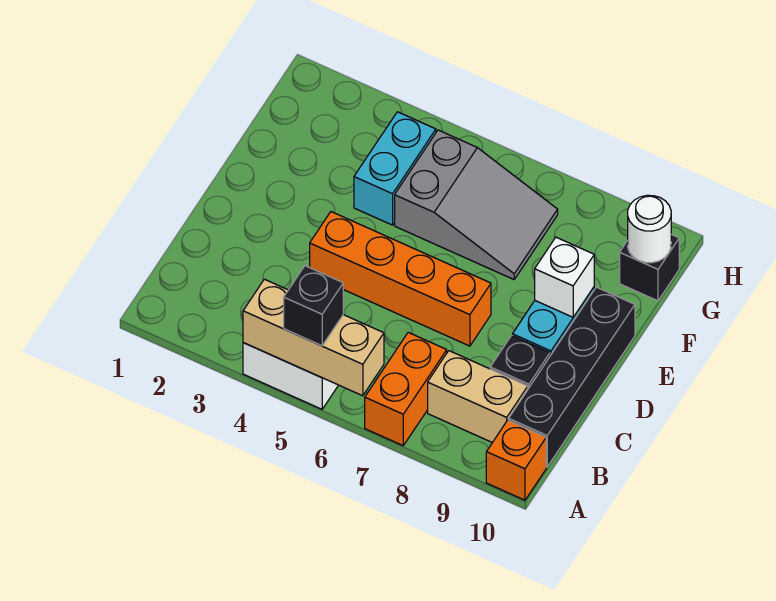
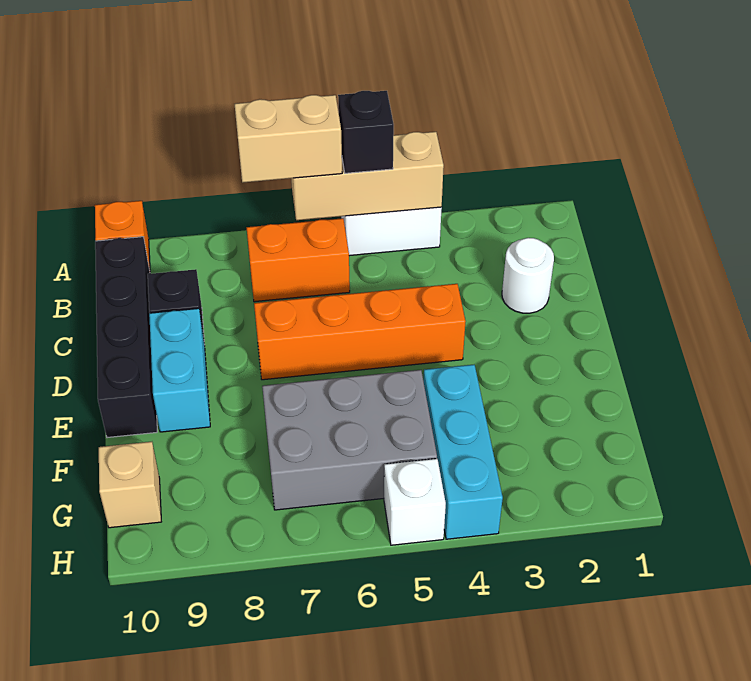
orange 1x2 brick [365,332,447,446] -> orange 1x2 brick turned to [246,218,350,302]
tan 1x2 brick [428,351,528,443] -> tan 1x2 brick moved to [235,95,342,183]
white 1x1 brick [535,237,594,317] -> white 1x1 brick moved to [384,459,446,545]
cyan 1x2 brick [354,112,436,225] -> cyan 1x3 brick [423,365,503,539]
grey 2x3 slope [395,130,558,279] -> grey 2x3 brick [262,370,437,510]
black 1x1 brick [620,234,679,301] -> tan 1x1 brick [99,442,161,528]
white 1x1 round brick [628,195,671,263] -> white 1x1 round brick moved to [502,238,554,313]

